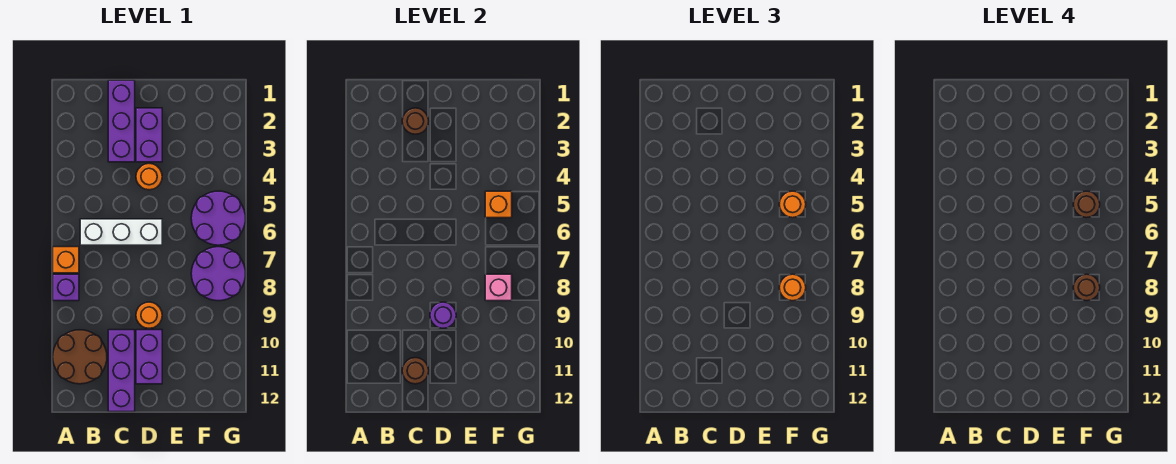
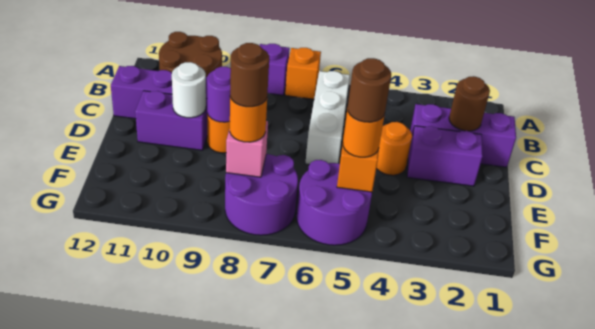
brown 1x1 round brick [402,358,429,384] -> none
none -> white 1x1 round brick [172,62,206,118]

